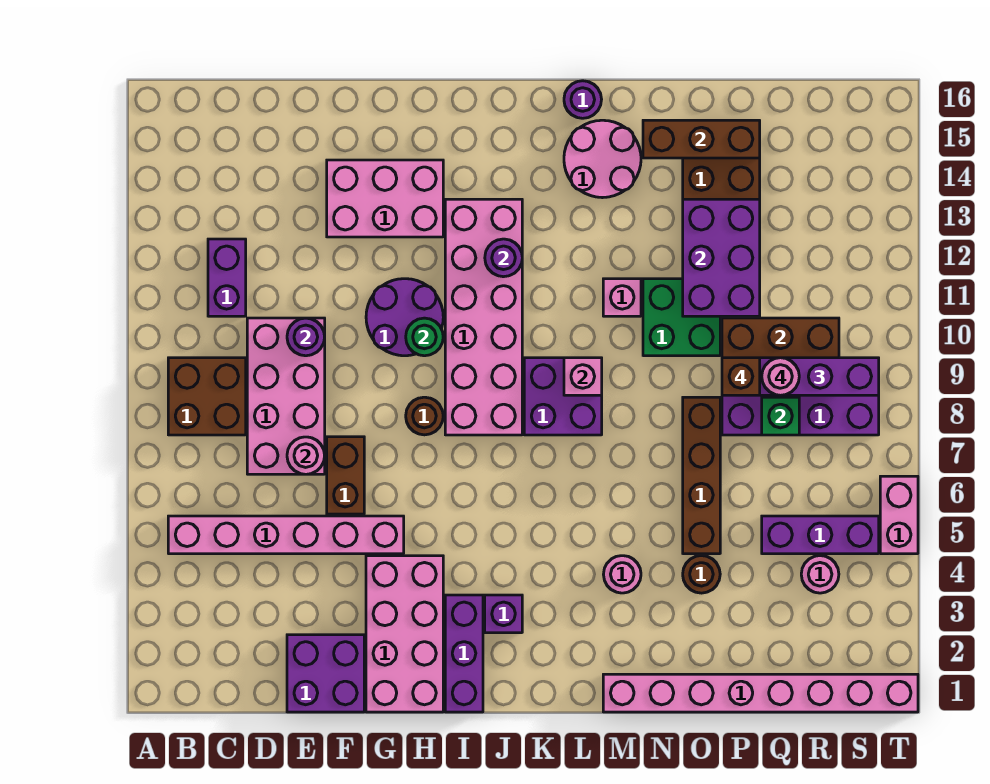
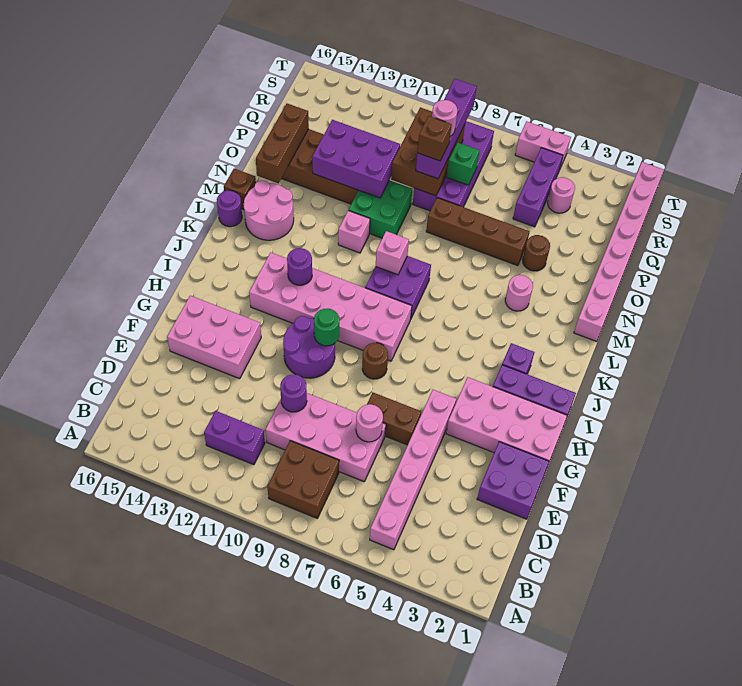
pink 2x3 brick [327,160,443,237] -> pink 2x3 brick turned to [167,296,261,379]
none -> brown 1x1 brick [224,169,256,210]

